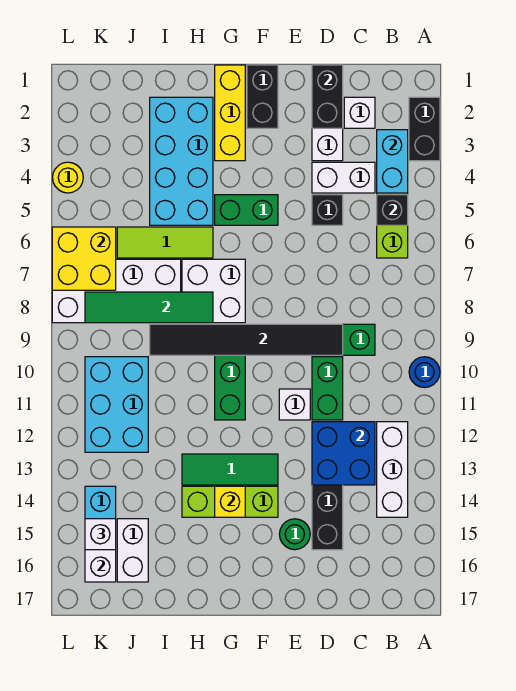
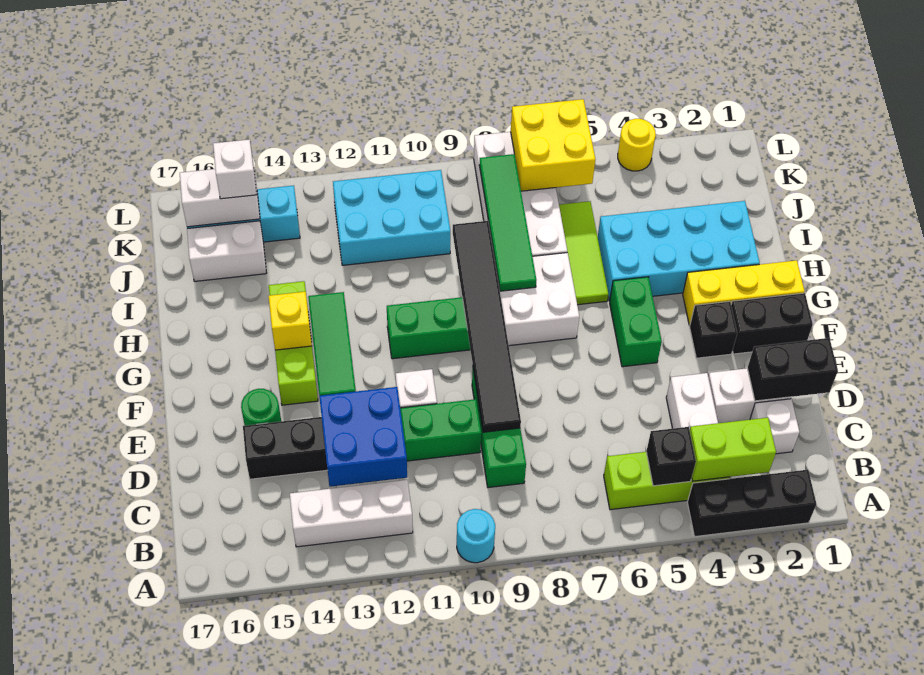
black 1x2 brick [409,97,440,161] -> black 1x3 brick [687,470,816,536]
blue 1x1 round brick [409,357,440,388] -> cyan 1x1 round brick [457,509,495,563]
cyan 1x2 brick [377,130,408,193] -> lime 1x2 brick [690,418,776,481]
black 1x1 brick [312,195,343,225] -> black 1x1 brick moved to [690,301,737,358]

